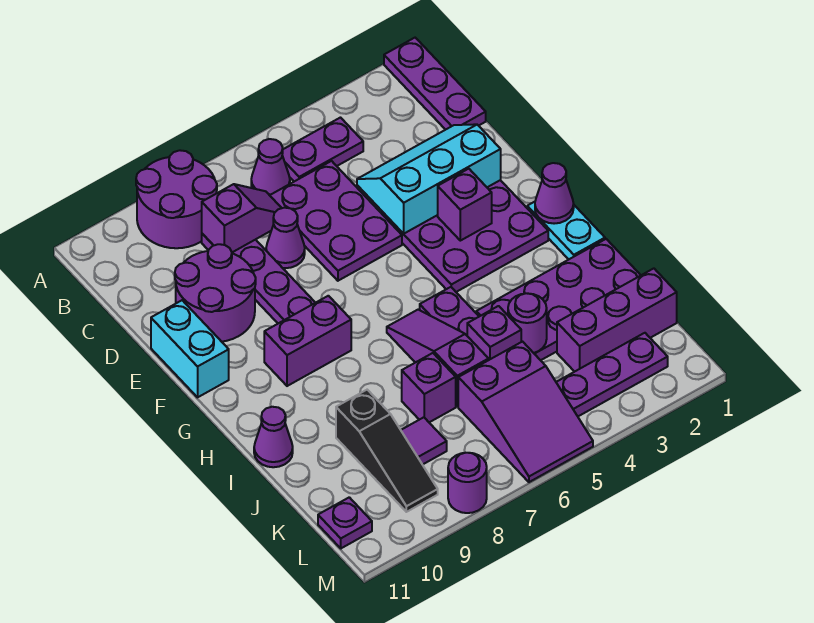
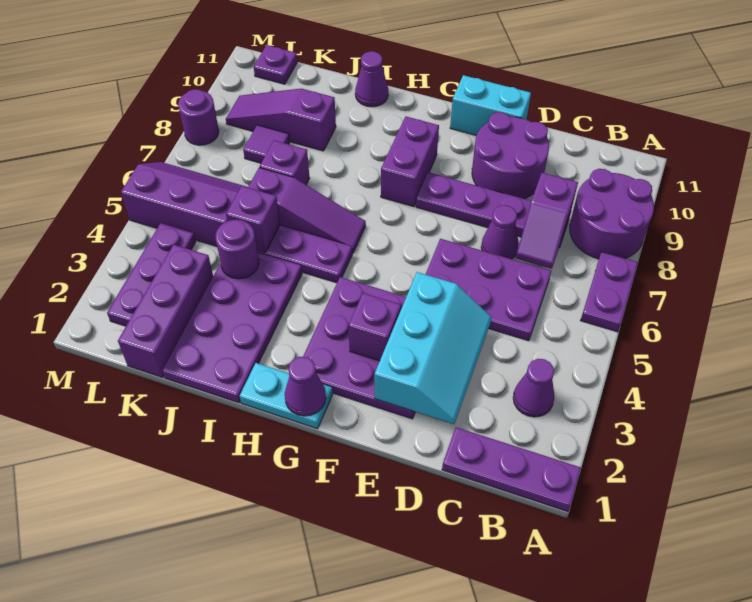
purple 1x2 plate [282,118,363,181] -> purple 1x2 plate moved to [581,252,638,332]
purple 1x1 cone [251,139,290,195] -> purple 1x1 cone moved to [513,359,555,417]
black 1x3 slope [336,390,438,512] -> purple 1x3 slope [226,89,336,151]
purple 2x3 slope [458,342,593,482] -> purple 2x3 slope turned to [121,162,246,246]

